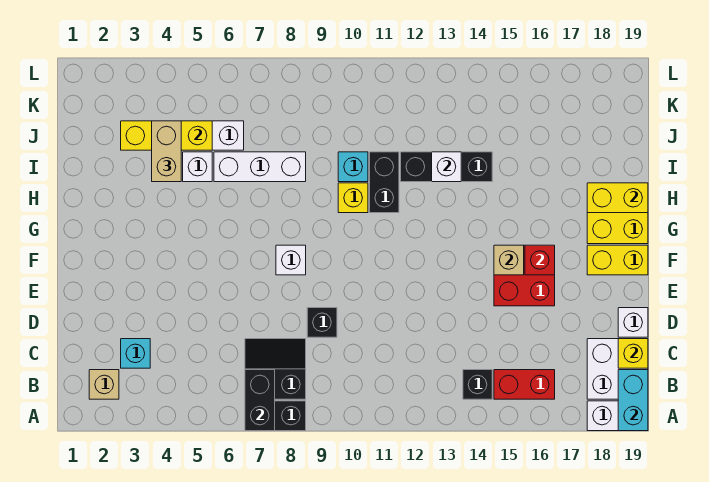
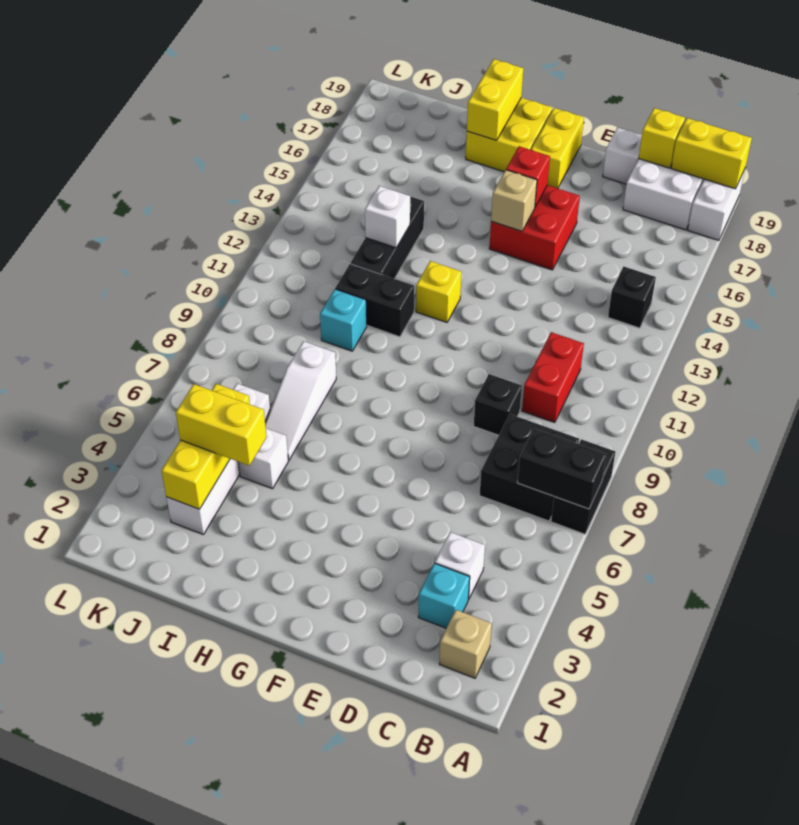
cyan 1x2 brick [618,370,648,431] -> yellow 1x2 brick [671,118,752,189]
black 2x2 slope [245,339,306,399] -> black 2x2 brick [480,414,579,521]
red 1x2 brick [494,370,555,399] -> red 1x2 brick moved to [522,332,584,423]
white 1x1 brick [276,245,306,275] -> white 1x1 brick moved to [435,532,485,599]
yellow 1x1 brick [338,183,368,213] -> yellow 1x1 brick moved to [416,261,461,322]
tan 1x2 brick [152,121,181,182] -> yellow 1x2 brick [176,384,267,466]
white 1x3 brick [214,152,306,182] -> white 1x3 slope [265,341,336,460]

